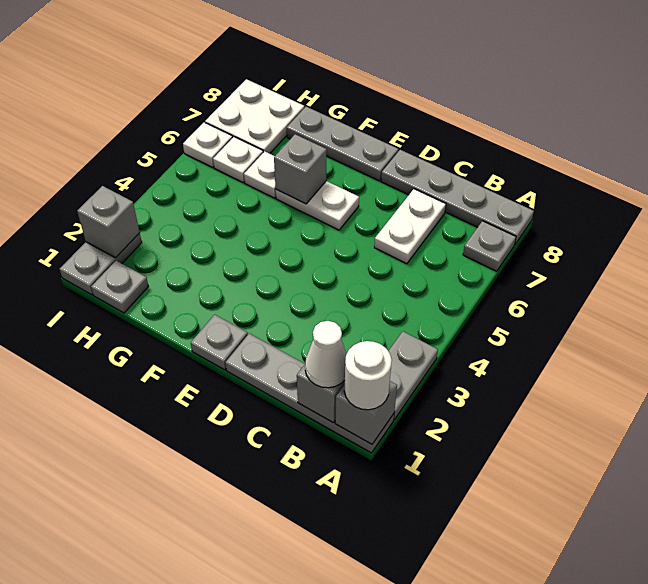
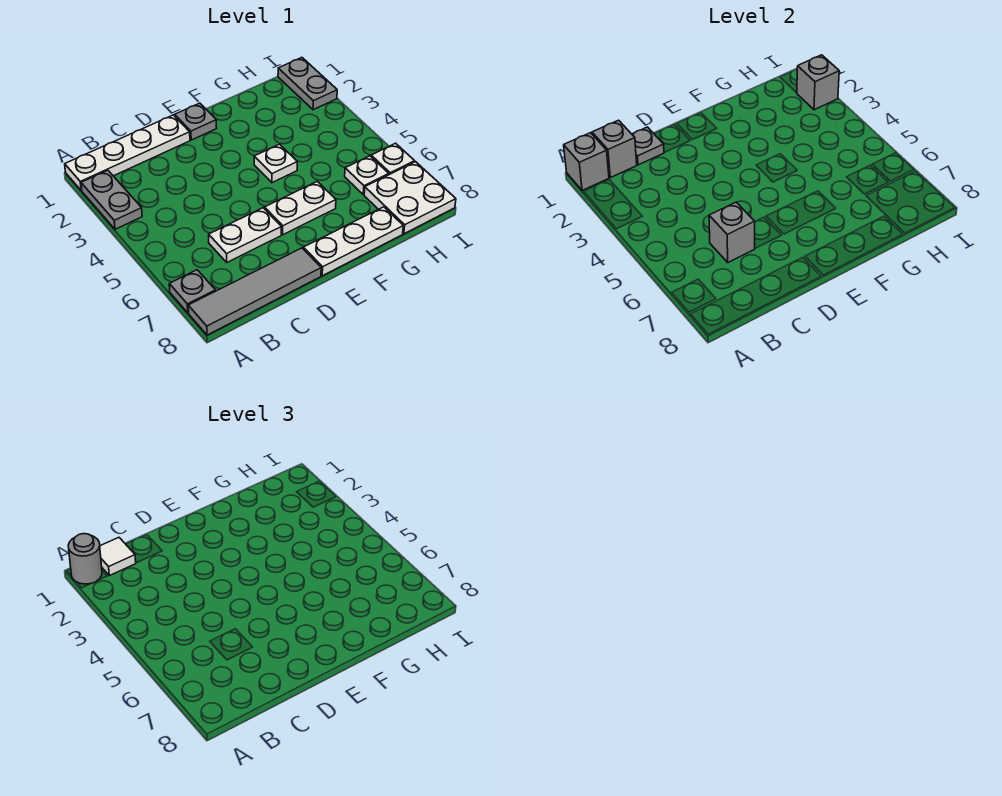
grey 1x4 plate [225,334,394,453] -> white 1x4 plate [65,115,190,191]
white 1x1 round brick [344,341,392,410] -> grey 1x1 round brick [68,534,102,584]
grey 1x4 plate [381,150,534,245] -> grey 1x4 tile [188,248,321,335]
white 1x1 cone [305,321,346,388] -> white 1x1 tile [100,538,136,576]
white 1x2 plate [374,189,446,264] -> white 1x2 plate turned to [209,208,281,262]
grey 1x3 plate [287,107,398,181] -> white 1x3 plate [303,207,403,276]
grey 1x1 brick [274,134,327,204] -> grey 1x1 brick moved to [709,202,755,262]
white 1x1 plate [244,151,276,198] -> white 1x1 plate moved to [254,144,297,183]
grey 1x1 plate [91,261,148,313] -> grey 1x1 plate moved to [632,127,664,165]

